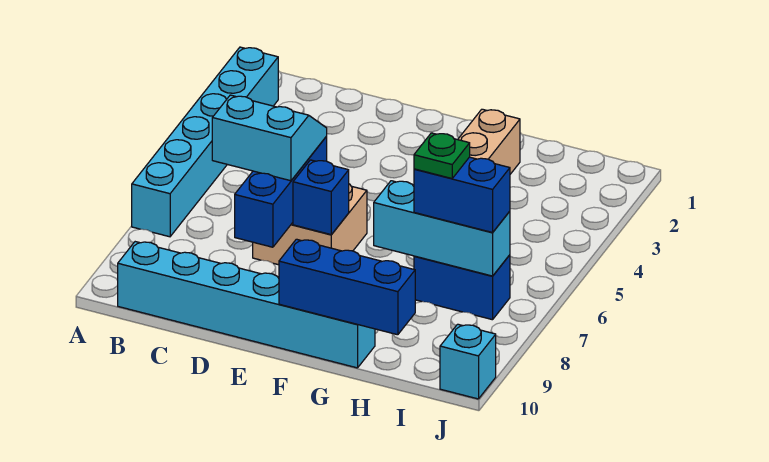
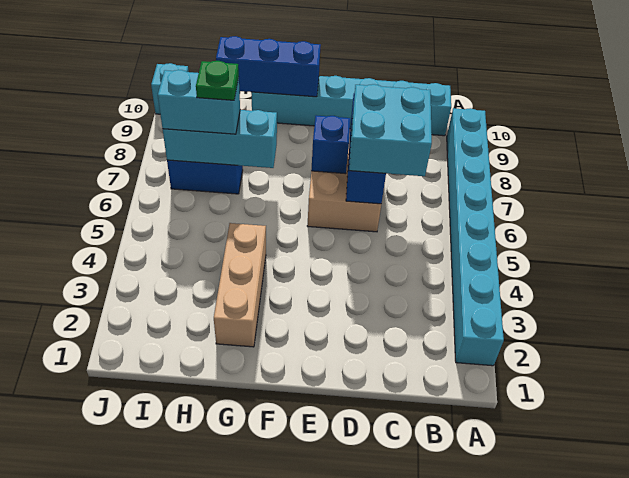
cyan 1x6 brick [132,47,278,237] -> cyan 1x8 brick [447,108,504,366]
cyan 2x2 slope [212,95,327,181] -> cyan 2x2 brick [349,84,432,176]
blue 1x2 brick [414,157,510,232] -> cyan 1x2 brick [158,70,240,134]

